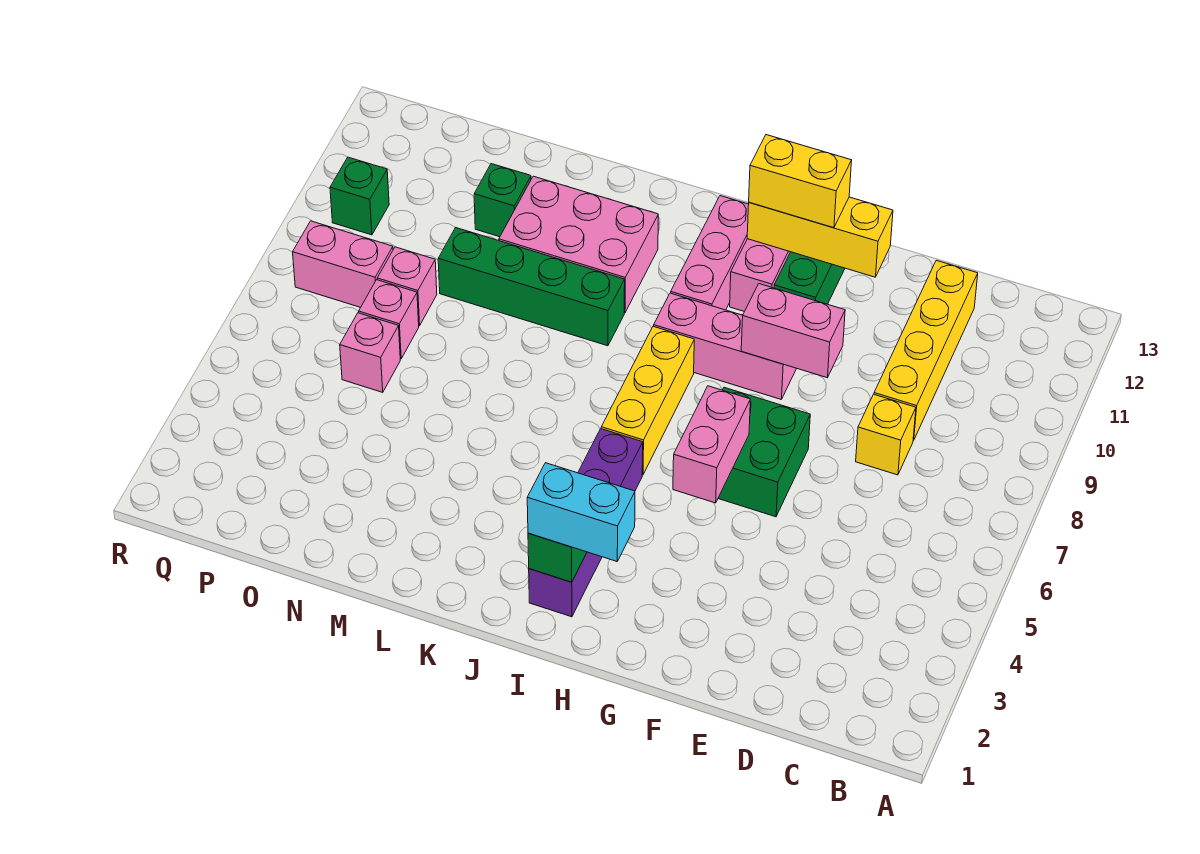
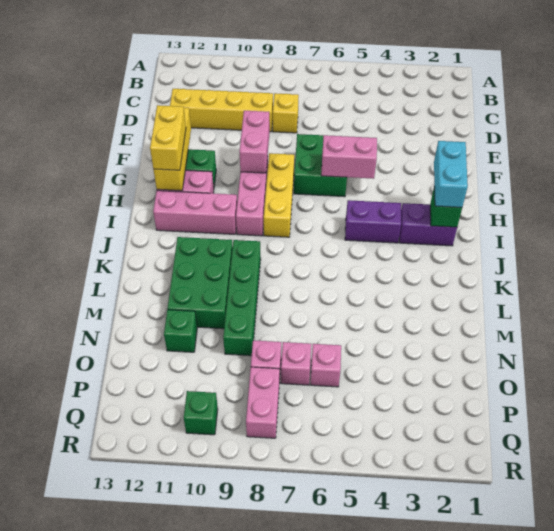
yellow 1x3 brick [601,326,694,475] -> yellow 1x3 brick turned to [264,153,294,237]
pink 2x3 brick [499,176,658,313] -> green 2x3 brick [167,237,233,329]

